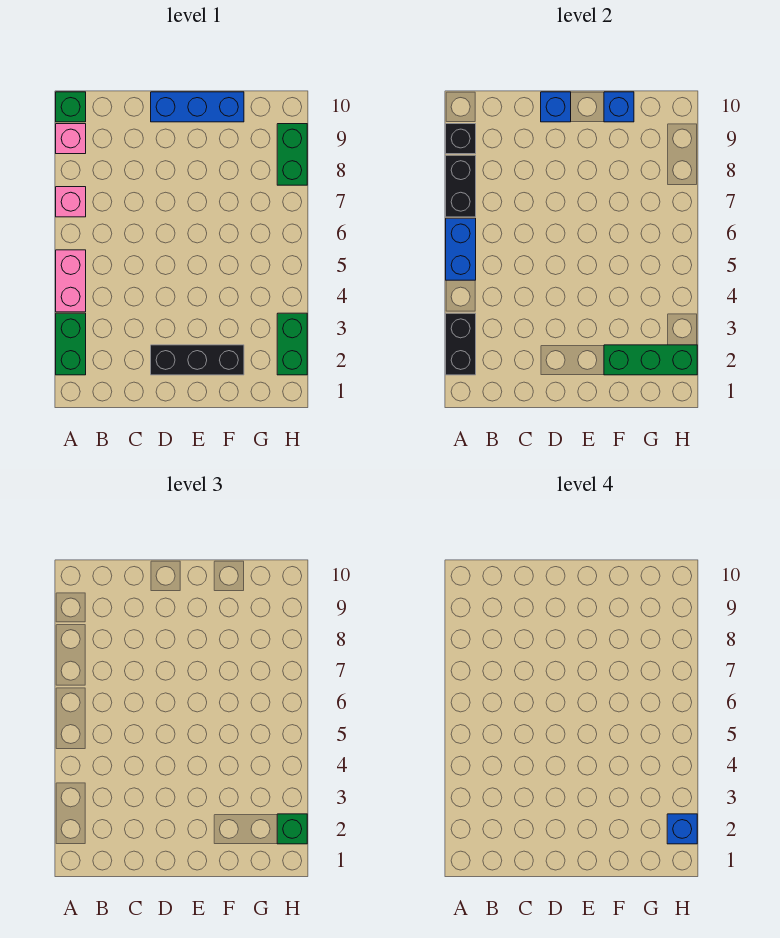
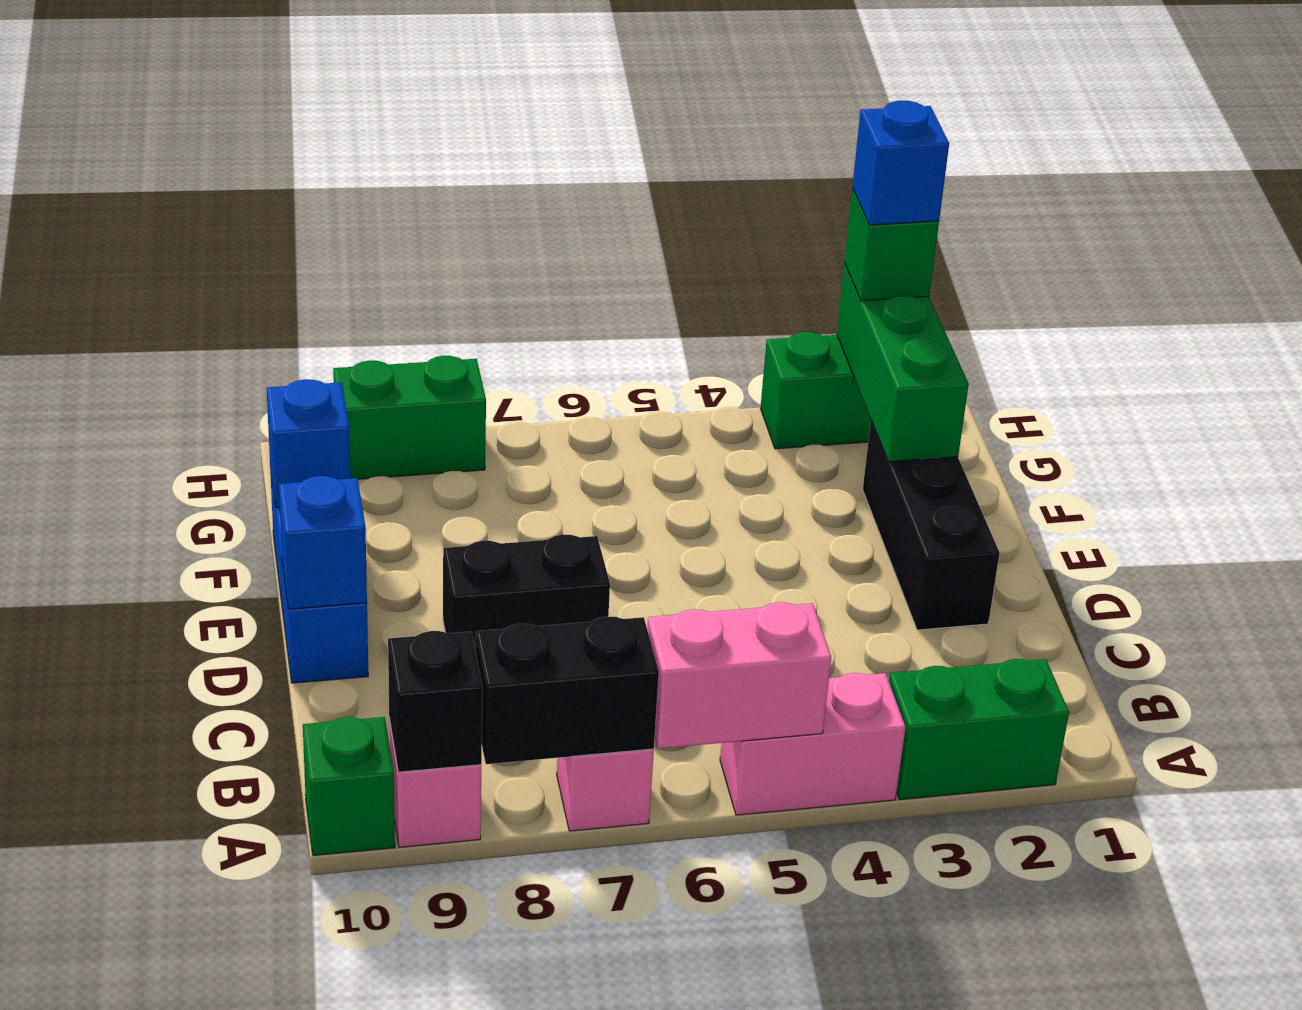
black 1x2 brick [446,313,476,375] -> black 1x2 brick moved to [443,535,610,647]
blue 1x2 brick [446,218,476,280] -> pink 1x2 brick [647,602,831,749]

